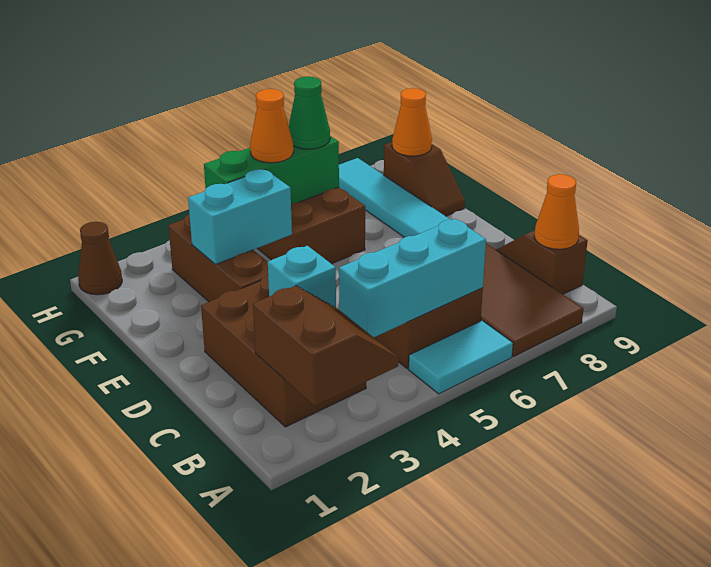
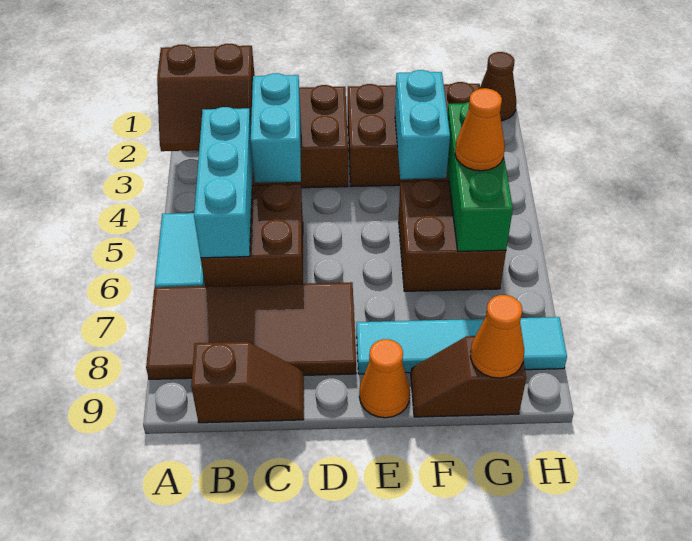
orange 1x1 cone [534,174,579,249] -> orange 1x1 cone moved to [359,339,410,418]
cyan 1x1 brick [268,246,336,307] -> cyan 1x2 brick [251,73,301,183]
brown 1x3 brick [168,214,268,302] -> brown 2x3 brick [348,82,480,187]
green 1x1 cone [289,76,330,149] -> none

